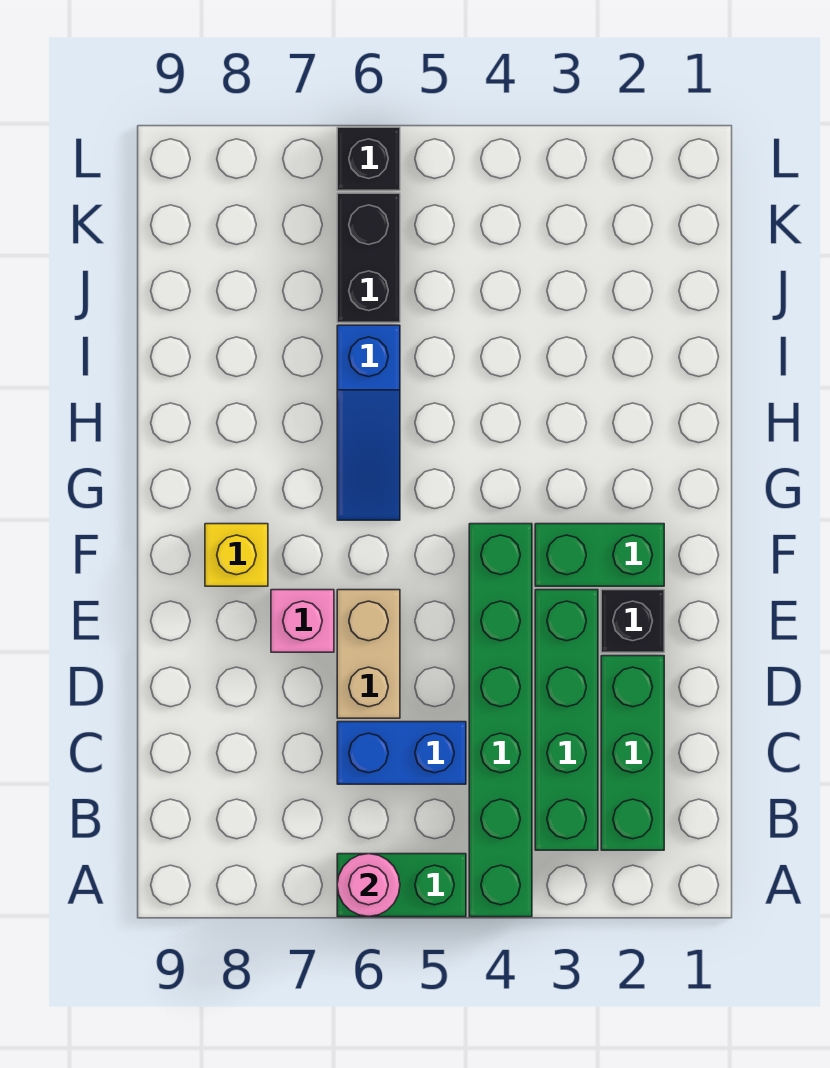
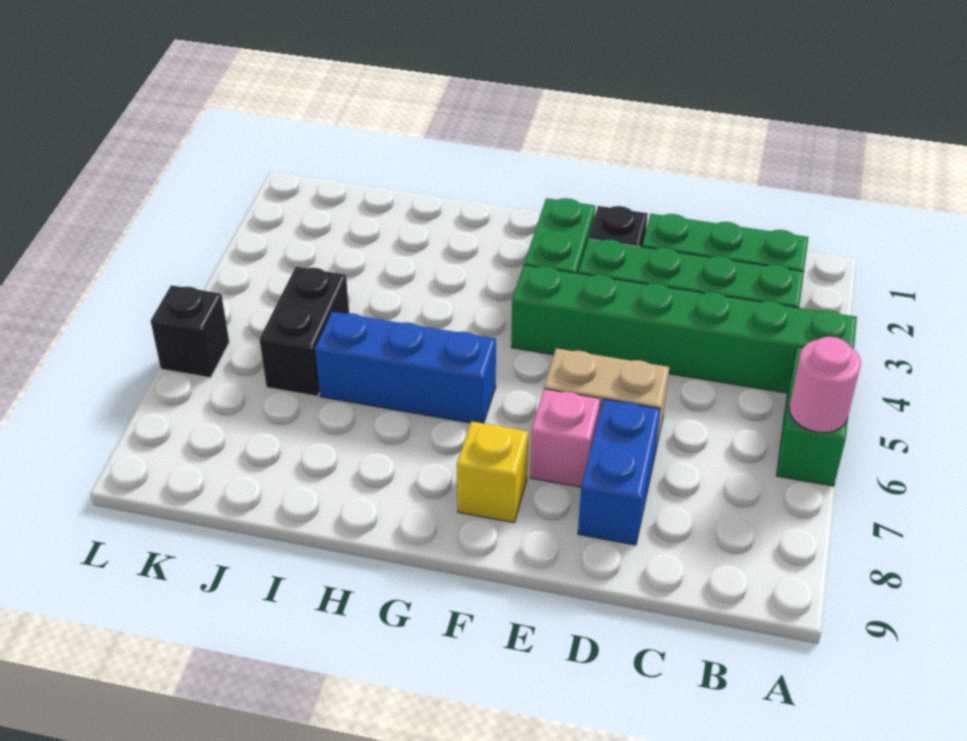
blue 1x2 brick [337,722,466,784] -> blue 1x2 brick moved to [578,399,660,545]
blue 1x3 slope [337,325,400,520] -> blue 1x3 brick [315,312,496,423]
black 1x2 brick [337,193,400,322] -> black 1x2 brick turned to [260,267,349,396]

